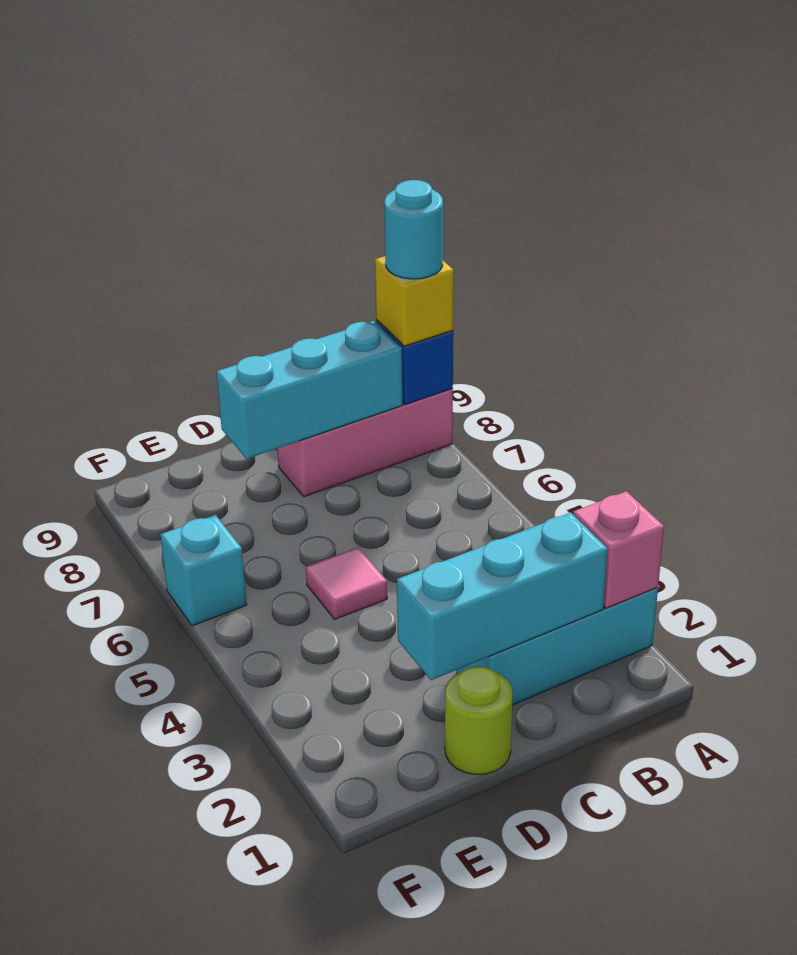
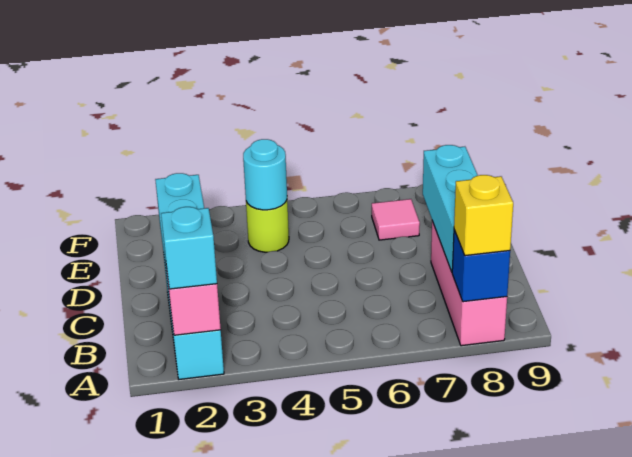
cyan 1x1 round brick [384,180,443,279] -> cyan 1x1 round brick moved to [243,139,287,210]
lime 1x1 round brick [445,666,513,775] -> lime 1x1 round brick moved to [246,201,289,252]
pink 1x1 tile [306,547,387,619] -> pink 1x1 tile moved to [372,199,420,240]
cyan 1x1 brick [160,515,247,626] -> cyan 1x1 brick moved to [161,207,217,289]

